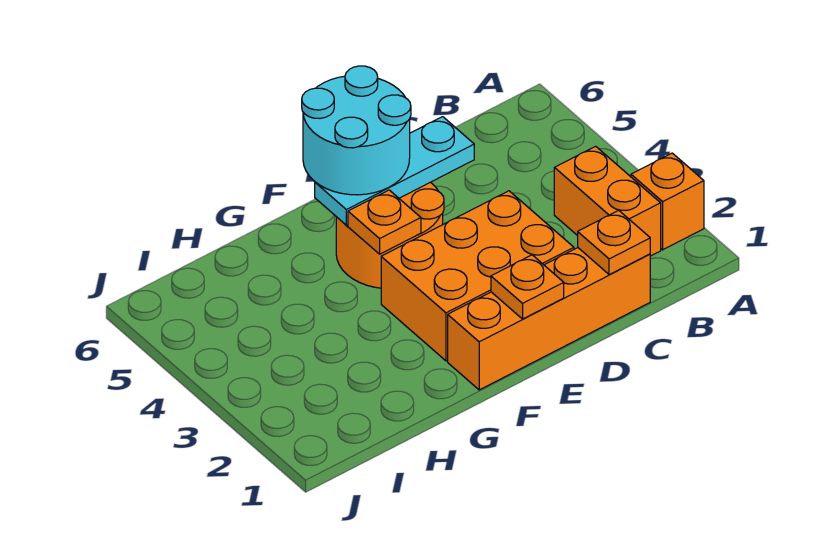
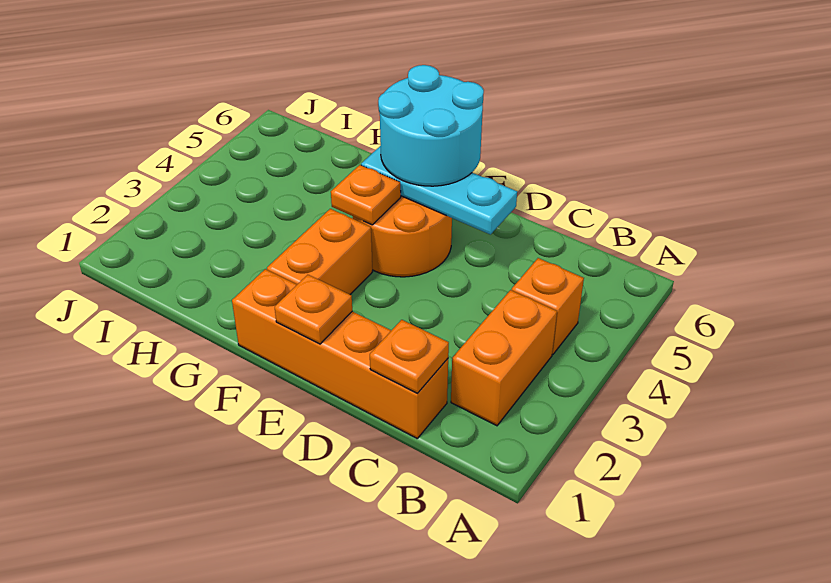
orange 1x1 brick [631,153,704,250] -> orange 1x1 brick moved to [512,258,584,354]
orange 2x3 brick [381,191,574,361] -> orange 1x2 brick [267,209,372,294]

